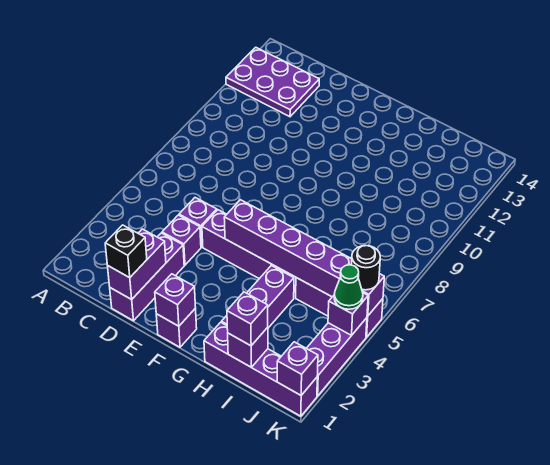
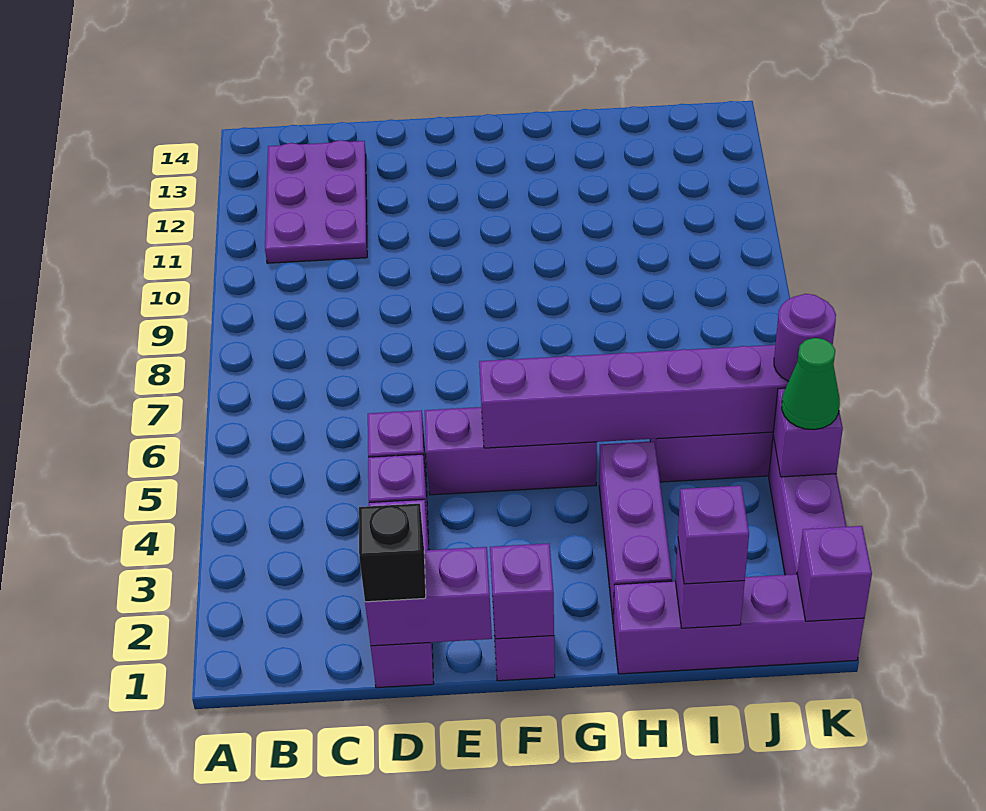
purple 2x3 plate [226,47,319,117] -> purple 2x3 plate turned to [265,140,367,263]
purple 1x2 brick [107,229,166,300] -> purple 1x2 brick turned to [365,547,492,646]
black 1x1 round brick [351,246,380,290] -> purple 1x1 round brick [774,294,836,381]

